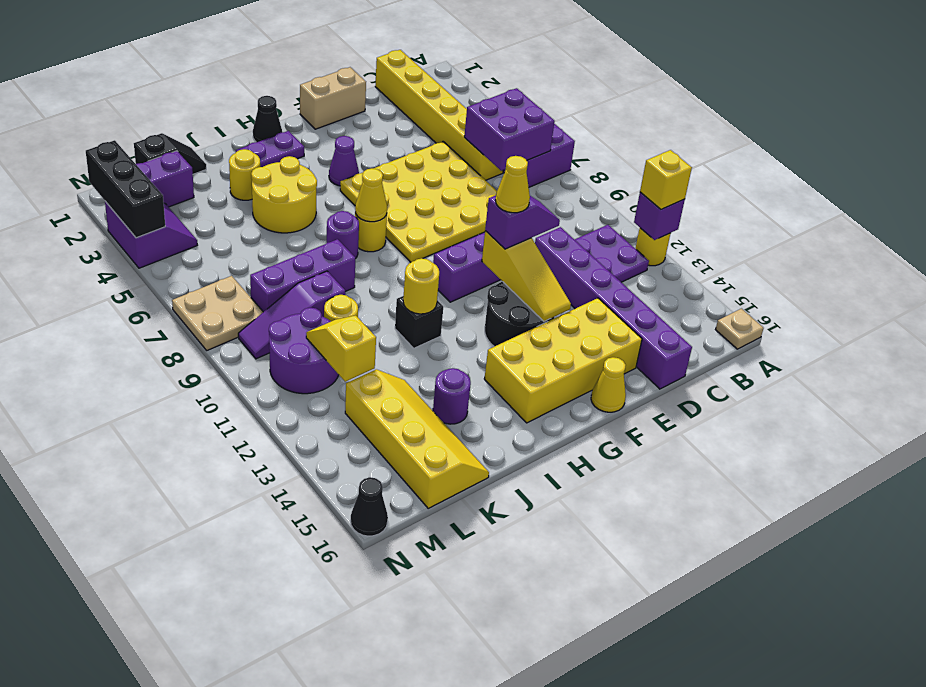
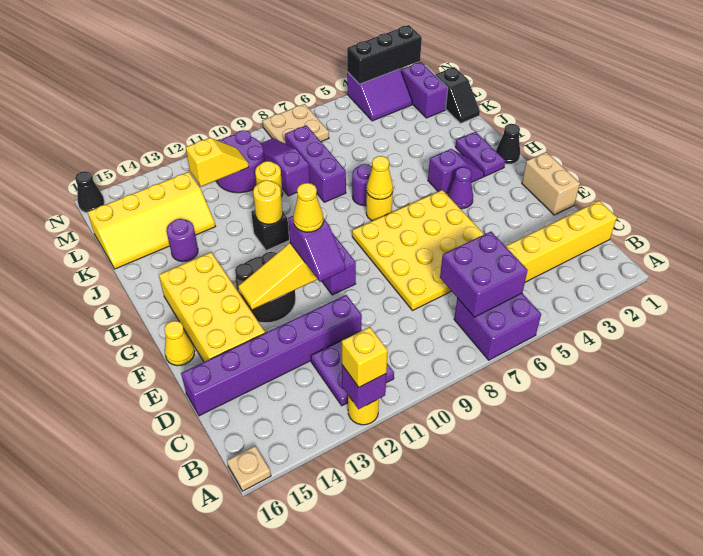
none -> purple 1x2 slope [428,149,484,194]
yellow 2x2 round brick [251,156,317,233] -> none
yellow 1x1 round brick [229,149,260,200] -> none

